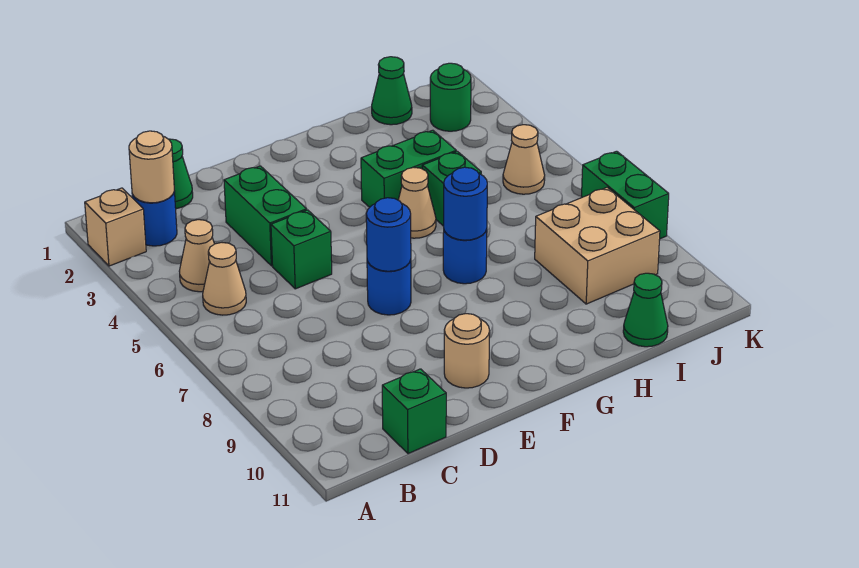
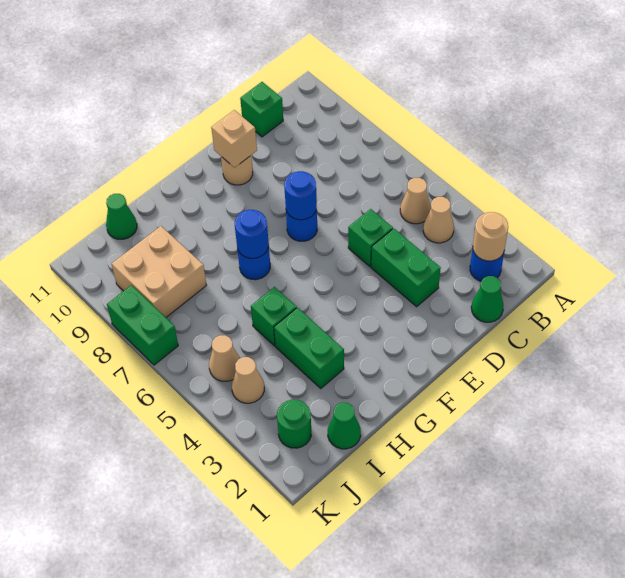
tan 1x1 brick [85,188,146,266] -> tan 1x1 brick moved to [211,110,257,168]
green 1x2 brick [361,130,456,207] -> green 1x2 brick turned to [274,308,344,388]
tan 1x1 cone [398,168,436,238] -> tan 1x1 cone moved to [232,357,264,403]

